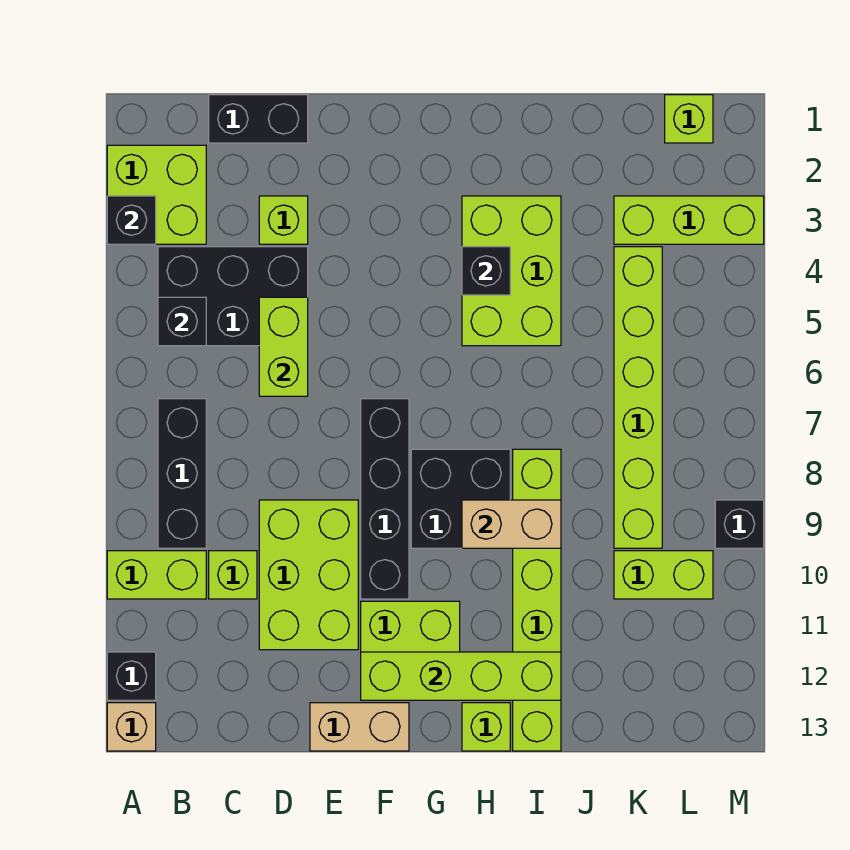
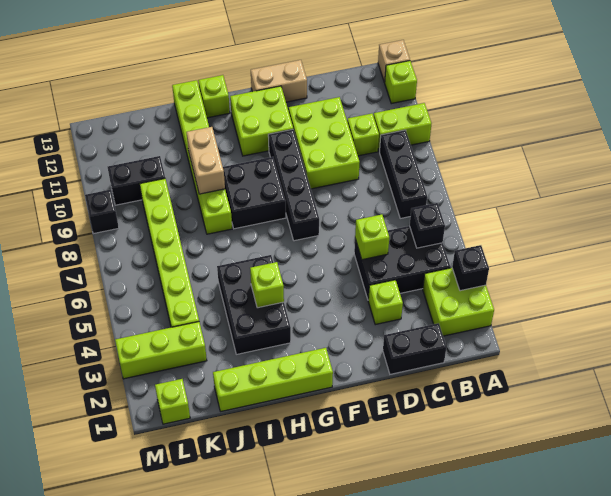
black 1x1 brick [107,652,156,700] -> lime 1x1 brick [384,61,417,104]
lime 1x2 brick [259,297,308,396] -> lime 1x1 brick [355,214,389,260]
lime 1x4 brick [361,652,561,700] -> lime 1x4 brick moved to [213,348,333,411]
lime 2x3 brick [462,196,561,346] -> black 2x3 brick [217,255,291,354]
black 1x1 brick [462,247,510,295] -> lime 1x1 brick [250,262,284,308]
tan 1x2 brick [462,500,561,548] -> tan 1x2 brick turned to [186,127,225,194]
lime 1x2 brick [614,551,713,599] -> black 1x2 brick [108,156,165,205]

